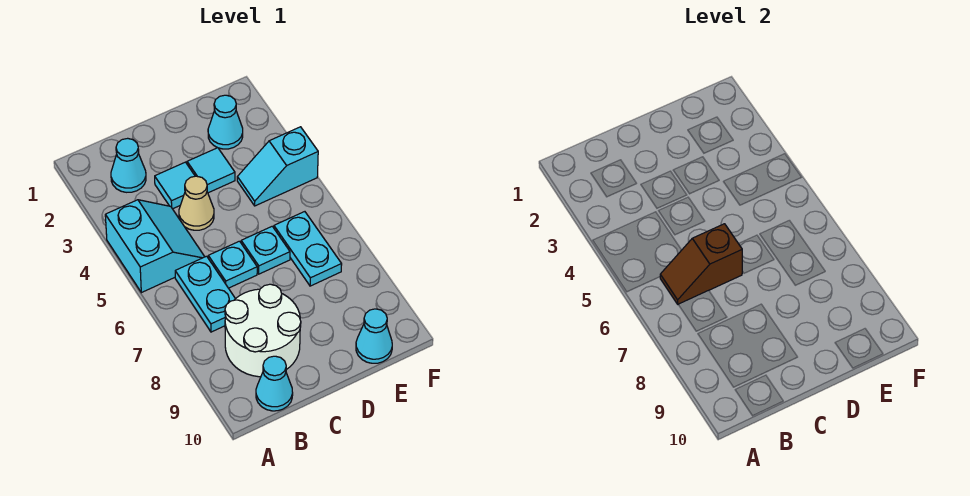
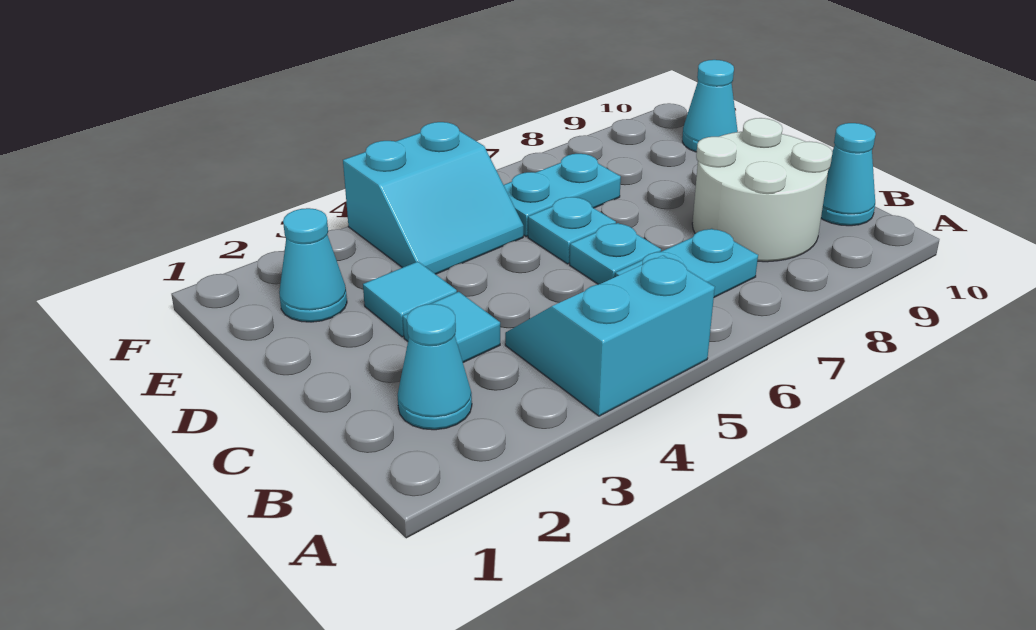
brown 1x2 slope [660,224,742,304] -> none
tan 1x1 cone [179,176,214,230] -> none
cyan 1x2 slope [237,127,318,206] -> cyan 2x2 slope [343,122,524,274]

